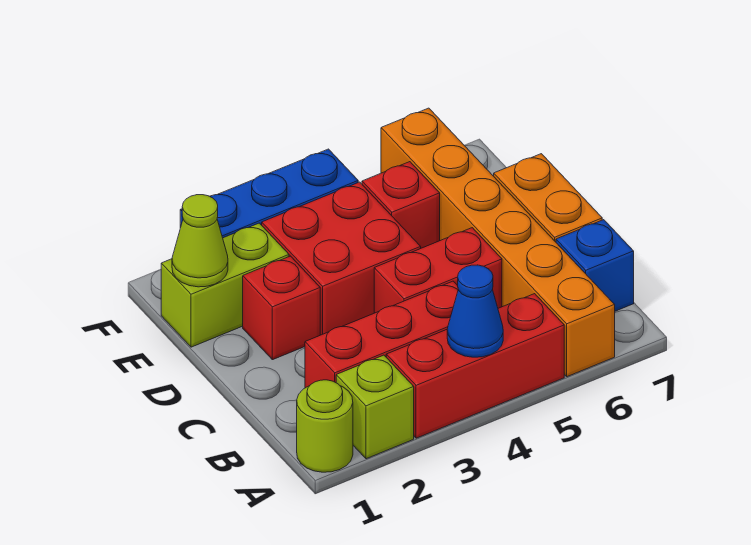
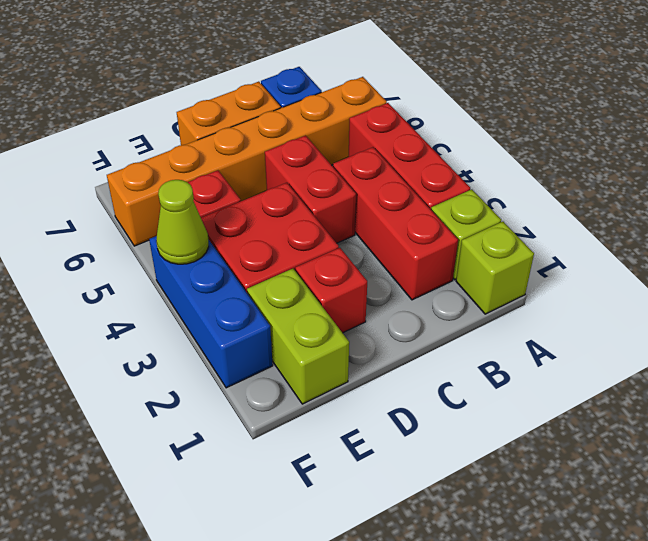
lime 1x1 round brick [297,380,353,472] -> lime 1x1 brick [456,222,534,314]
blue 1x1 cone [447,265,503,357] -> none
lime 1x1 cone [172,195,228,287] -> lime 1x1 cone moved to [156,180,209,264]

